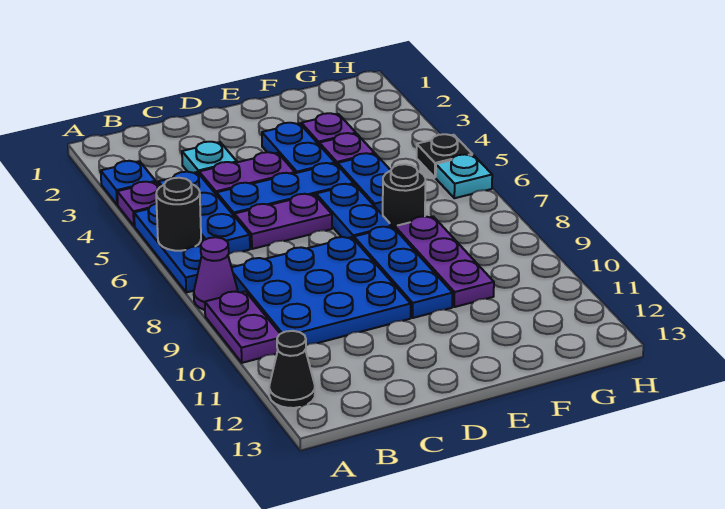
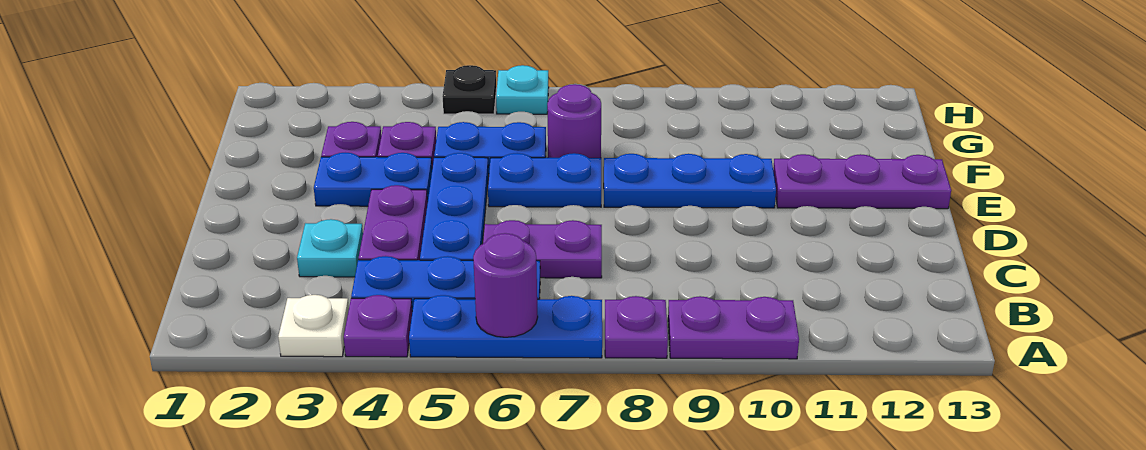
blue 1x1 plate [101,161,156,205] -> white 1x1 plate [278,295,349,357]
black 1x1 round brick [156,178,201,251] -> purple 1x1 round brick [473,233,538,337]
purple 1x1 cone [194,237,238,310] -> purple 1x1 plate [605,296,668,358]
black 1x1 cone [269,331,315,408] -> none
blue 3x3 plate [232,237,411,345] -> none
purple 1x2 plate [234,194,332,249] -> purple 1x2 plate turned to [483,220,602,278]
black 1x1 round brick [383,164,425,228] -> purple 1x1 round brick [547,84,601,158]
purple 1x3 plate [395,216,494,307] -> purple 1x3 plate moved to [773,154,951,209]

